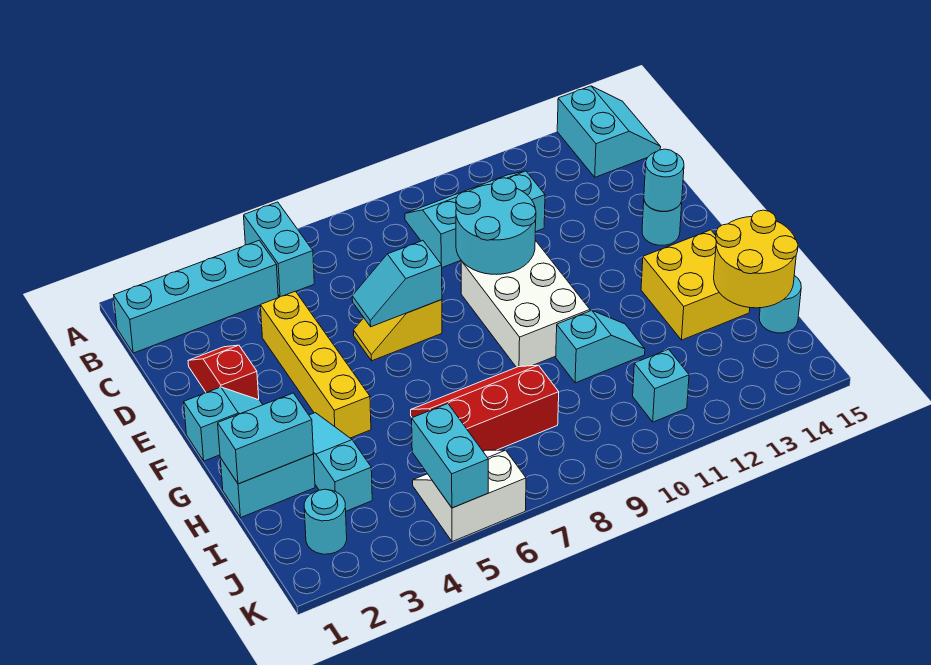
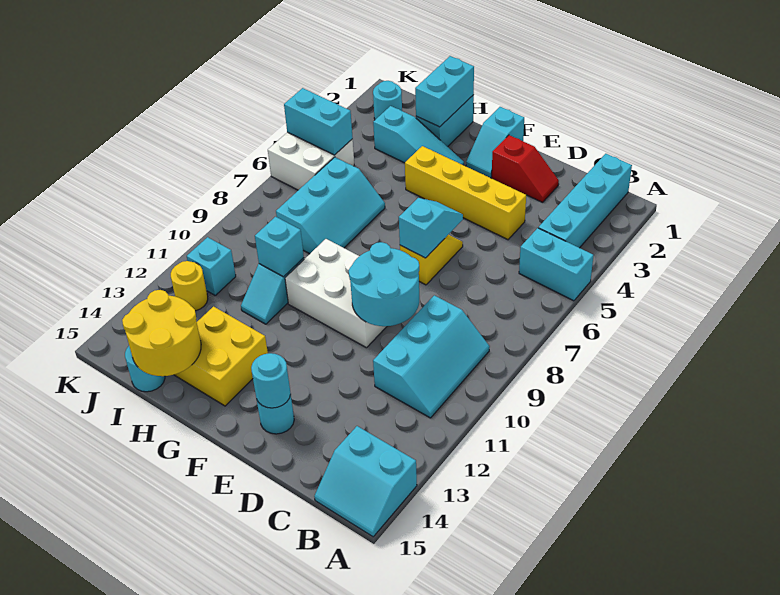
red 2x3 slope [411,365,559,451] -> cyan 2x3 slope [276,157,385,254]
none -> cyan 1x1 brick [255,217,304,277]
white 2x2 slope [413,450,526,542] -> white 2x2 brick [268,132,354,190]
none -> yellow 1x1 round brick [171,261,208,311]

